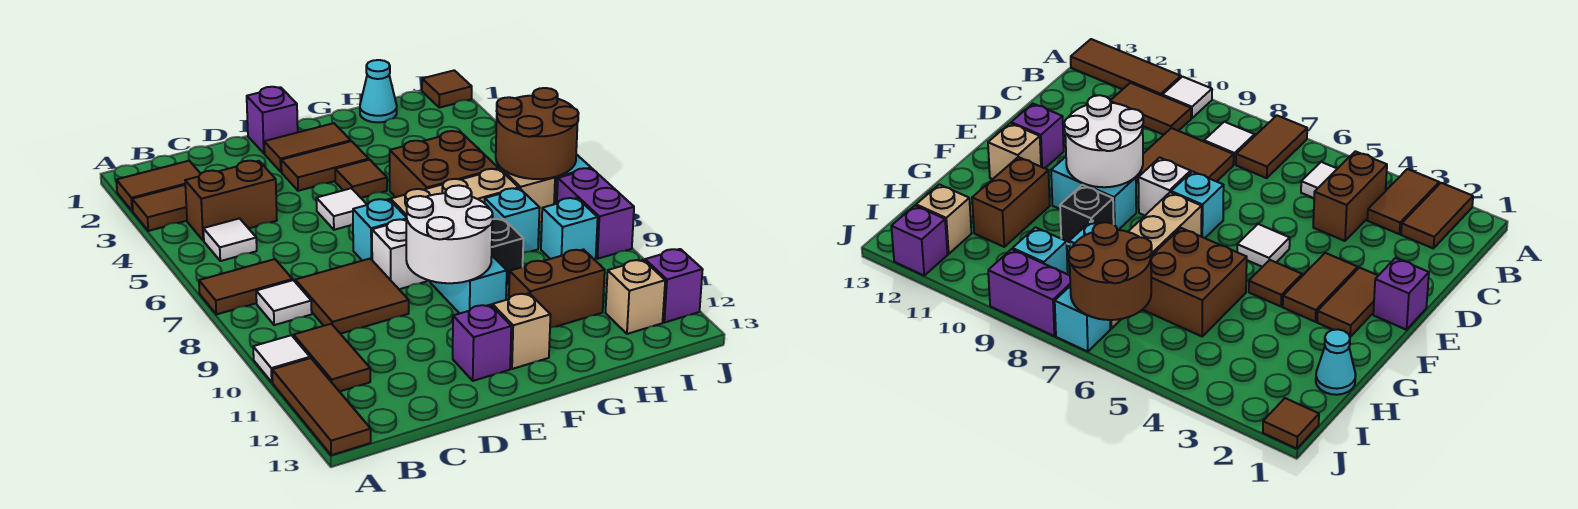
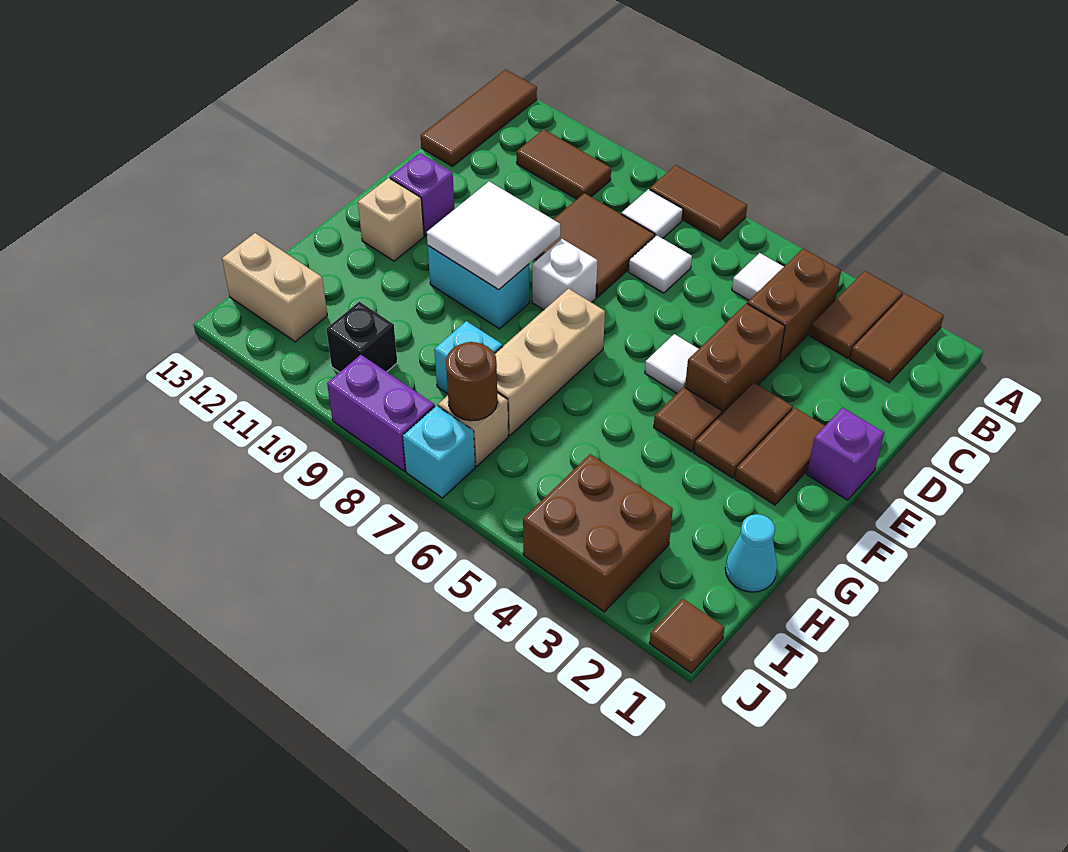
brown 1x2 tile [199,259,293,314] -> brown 1x2 tile turned to [650,165,747,241]
white 1x1 tile [253,335,310,382] -> white 1x1 tile moved to [628,235,692,293]
brown 1x3 tile [272,358,371,455] -> brown 1x3 tile turned to [420,70,537,166]
cyan 1x1 brick [353,199,406,261] -> none
white 2x2 round brick [406,185,493,283] -> white 2x2 tile [427,181,560,289]
brown 2x2 brick [390,131,498,197] -> brown 2x2 brick moved to [523,454,673,612]
black 1x1 brick [492,219,523,285] -> black 1x1 brick moved to [326,302,397,372]
brown 1x2 brick [509,250,605,328] -> brown 1x2 brick moved to [685,303,785,414]
brown 2x2 round brick [496,88,579,179] -> brown 1x1 round brick [446,342,498,421]
cyan 1x1 brick [541,198,598,260] -> none
tan 1x1 brick [606,260,665,334] -> tan 1x2 brick [222,233,327,342]
purple 1x1 brick [645,249,703,323] -> none

